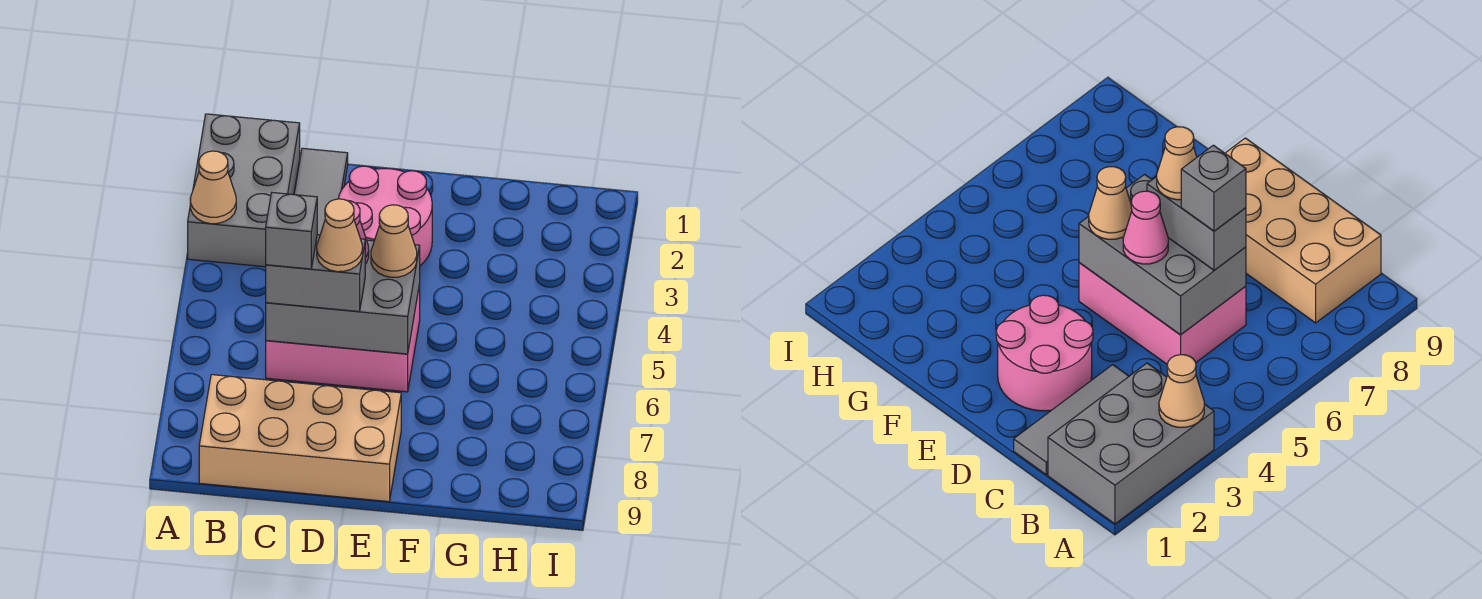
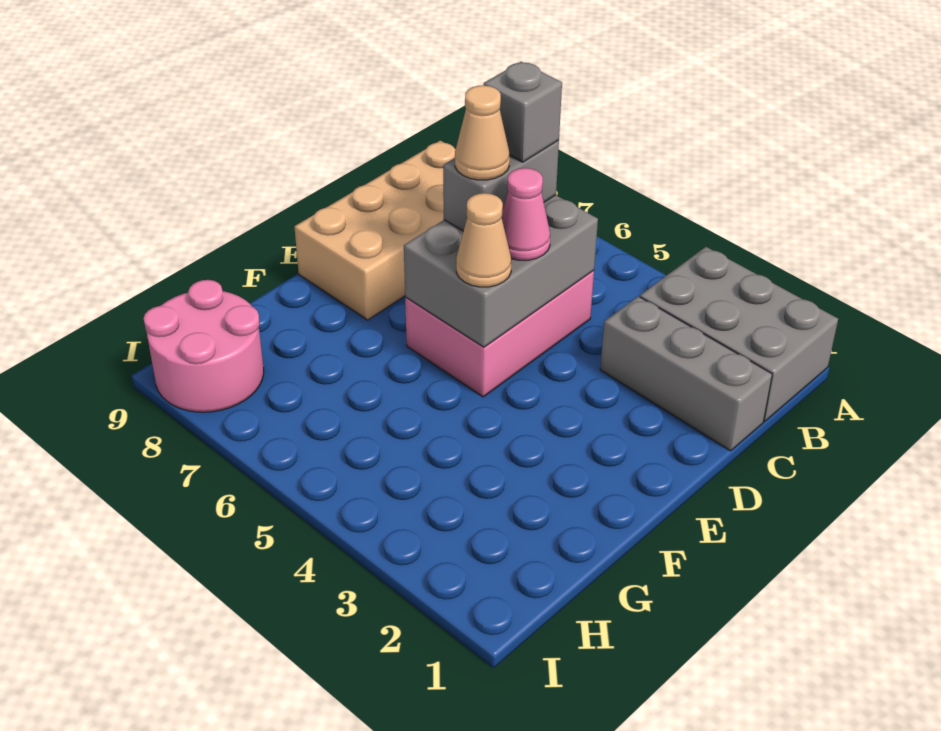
tan 1x1 cone [190,151,236,224] -> none
grey 1x3 tile [294,148,348,235] -> grey 1x3 brick [600,296,772,451]
pink 2x2 round brick [338,166,432,266] -> pink 2x2 round brick moved to [144,280,264,412]

